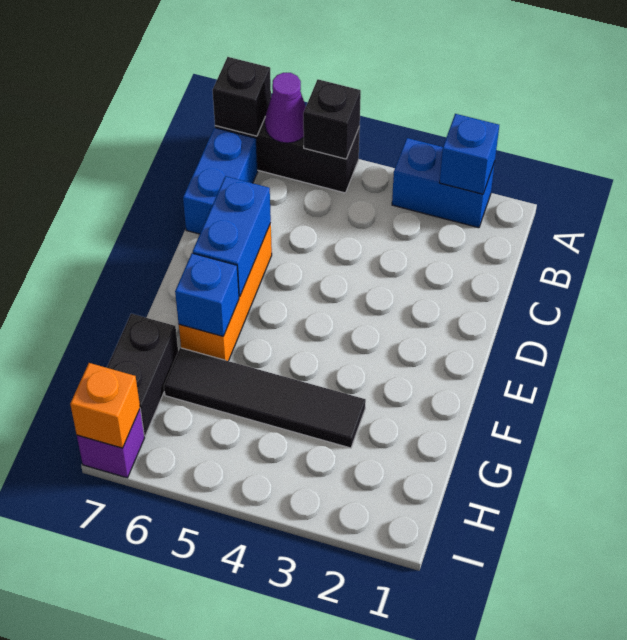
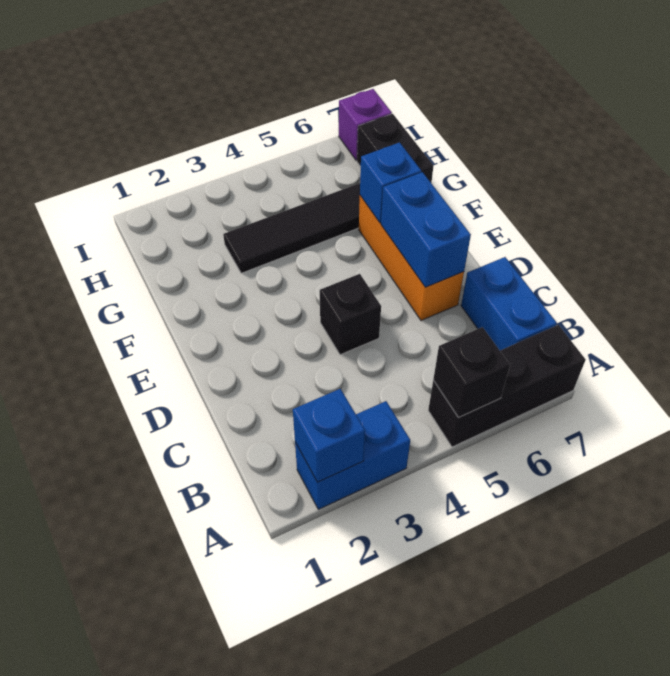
purple 1x1 cone [265,73,306,143] -> none
black 1x1 brick [213,57,271,136] -> black 1x1 brick moved to [320,274,381,355]
orange 1x1 brick [70,363,140,448] -> none

